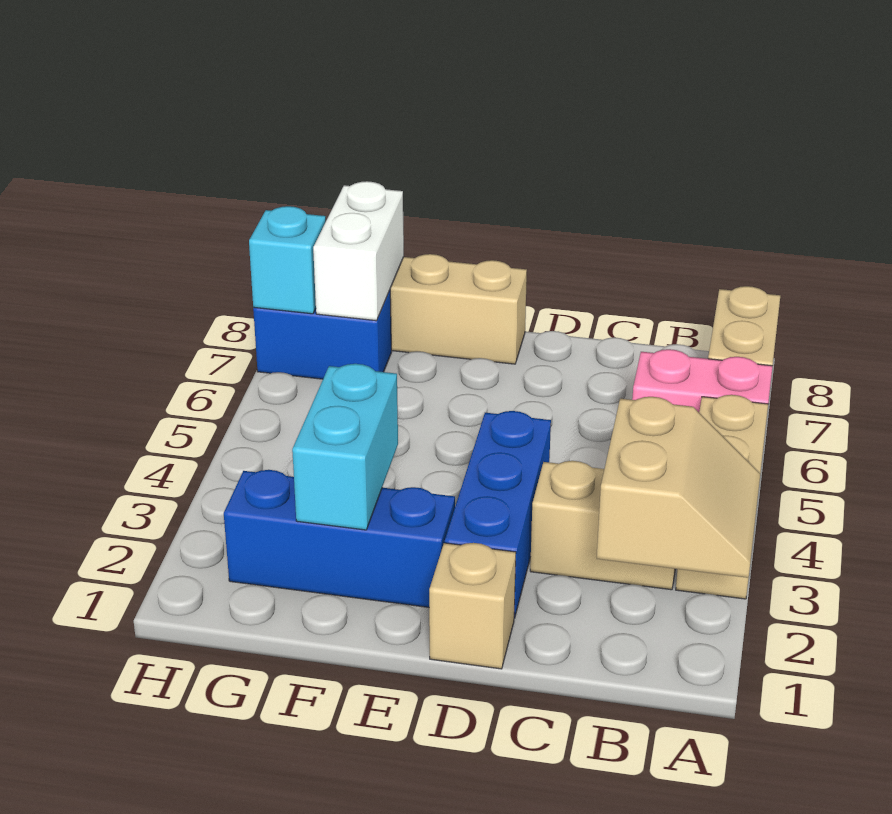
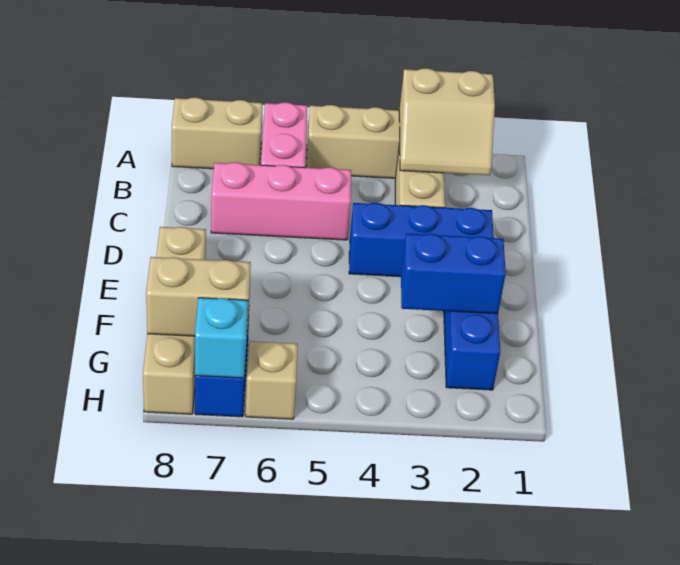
tan 2x2 slope [597,397,760,578] -> tan 2x2 slope turned to [399,68,495,175]
none -> pink 1x3 brick [211,162,351,240]
tan 1x1 brick [429,543,516,669] -> tan 1x1 brick moved to [246,341,298,419]
cyan 1x2 brick [292,364,398,530] -> blue 1x2 brick [401,234,506,314]
white 1x2 brick [313,181,404,321] -> tan 1x2 brick [146,257,251,336]

